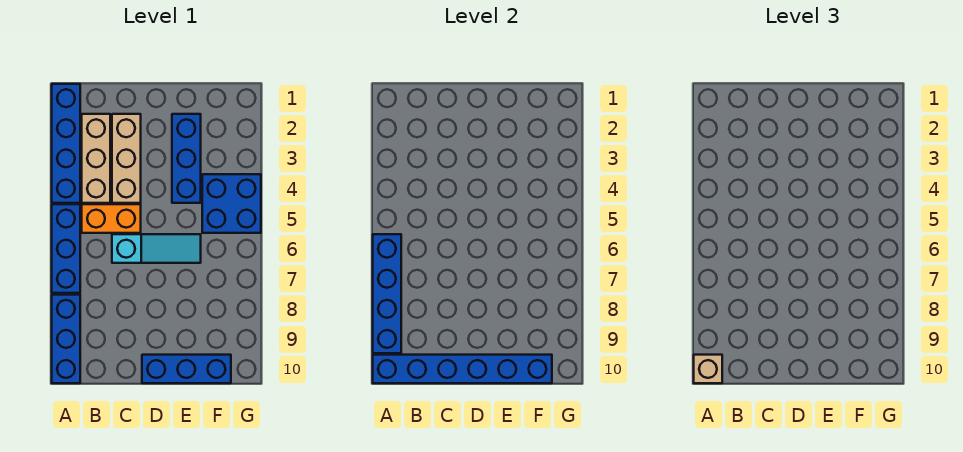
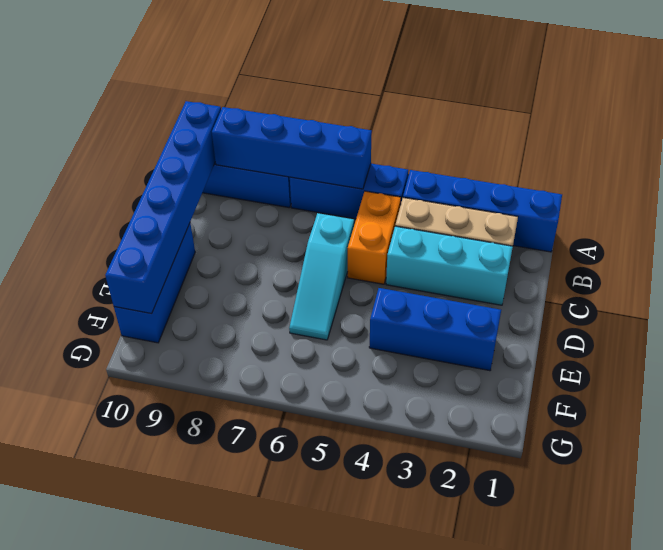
tan 1x1 brick [694,355,722,383] -> none
tan 1x3 brick [112,114,141,203] -> cyan 1x3 brick [386,226,513,305]
blue 2x2 brick [202,174,261,233] -> none

